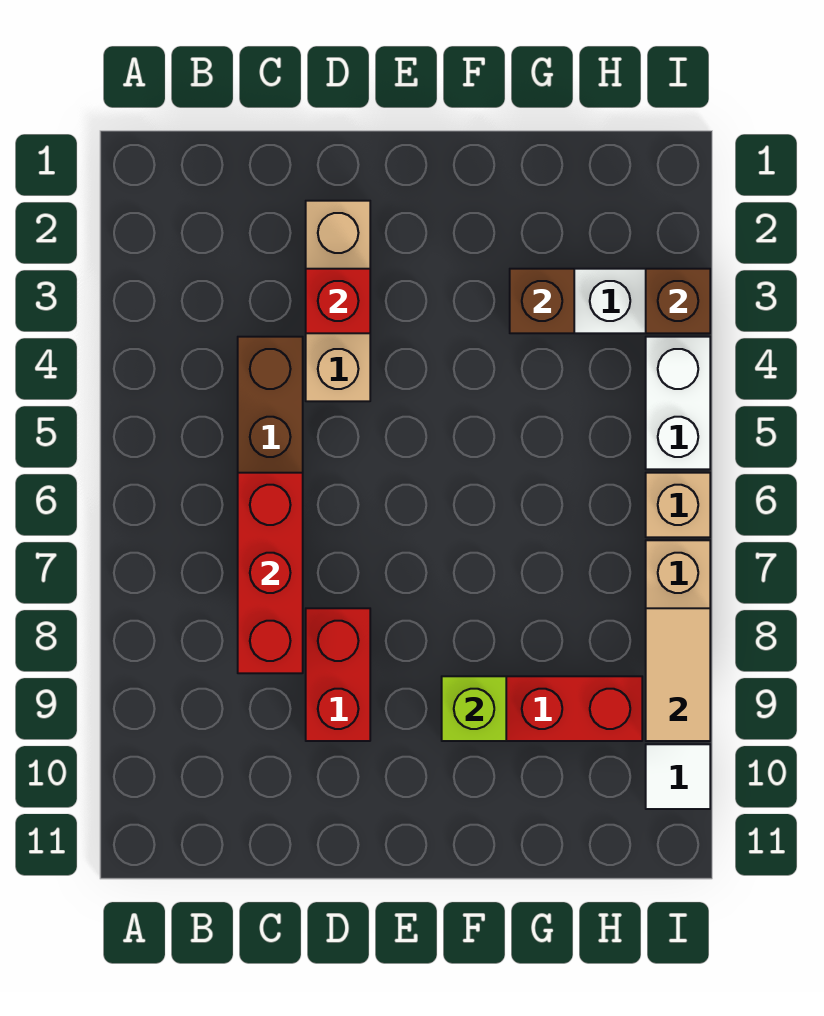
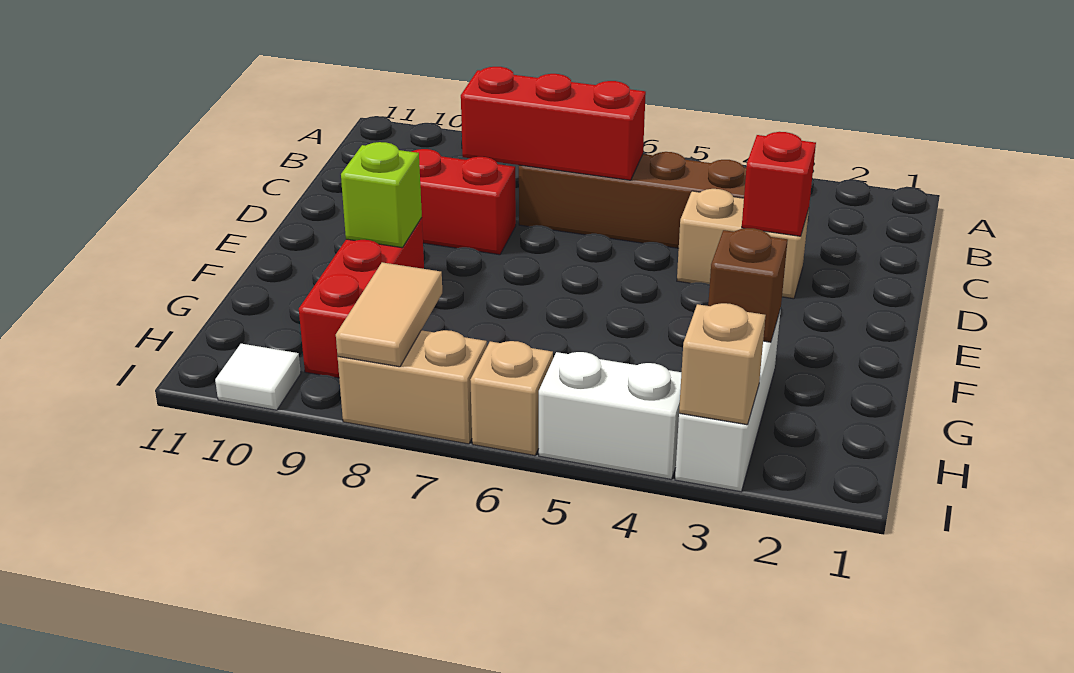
tan 1x3 brick [306,201,370,401] -> tan 1x2 brick [677,189,809,299]
brown 1x1 brick [646,269,710,333] -> tan 1x1 brick [679,303,766,425]
tan 1x2 tile [646,608,710,741] -> tan 1x2 tile turned to [336,262,442,367]

